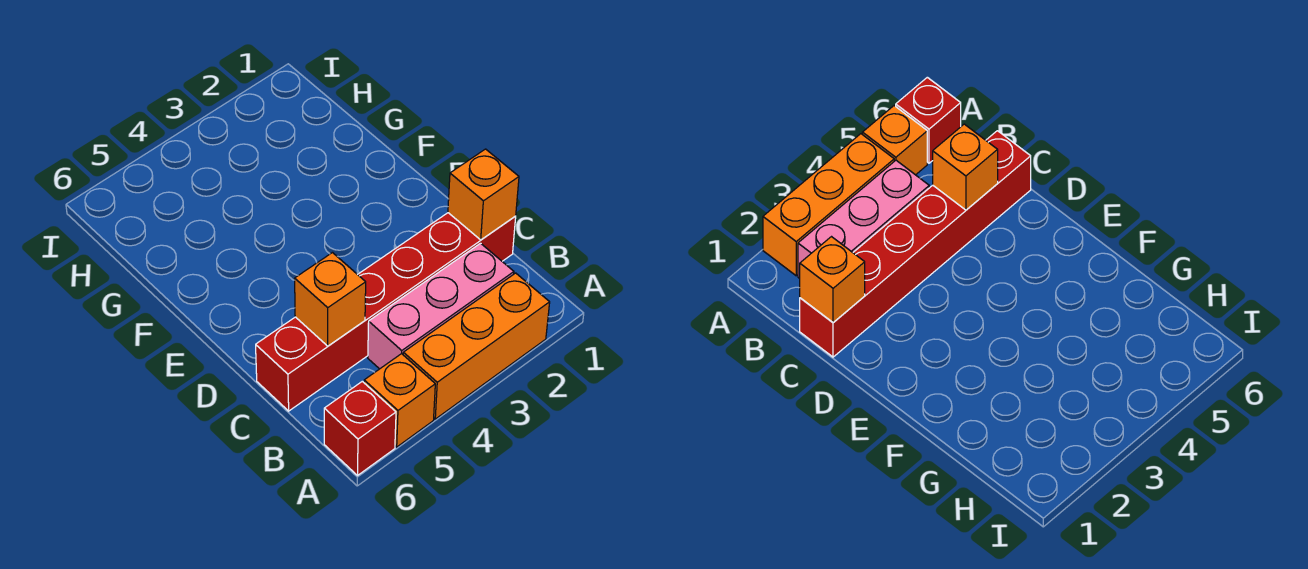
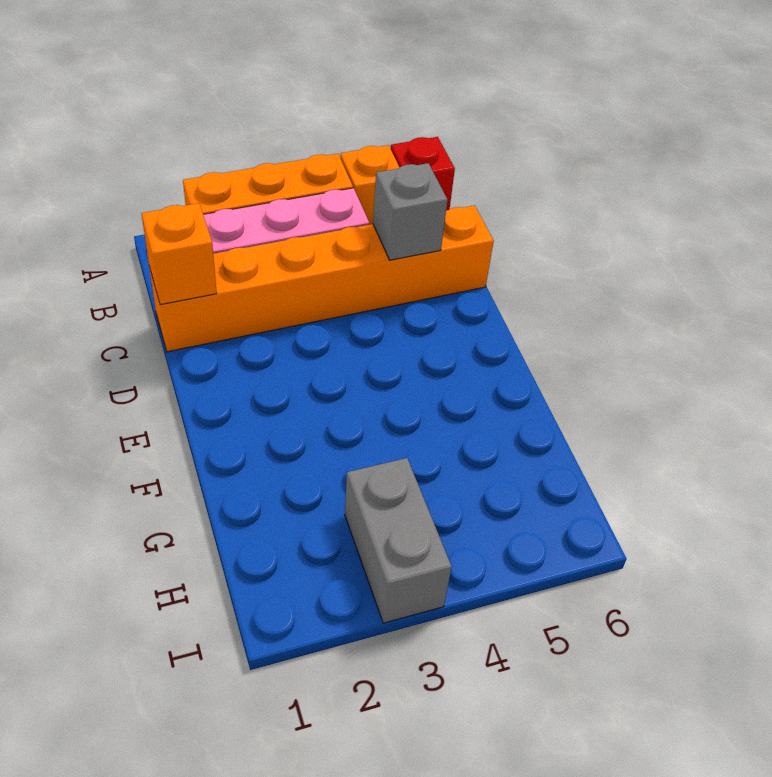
red 1x6 brick [256,213,516,411] -> orange 1x6 brick [149,205,494,352]
orange 1x1 brick [295,253,366,346] -> grey 1x1 brick [373,163,447,260]
none -> grey 1x2 brick [345,458,452,623]

